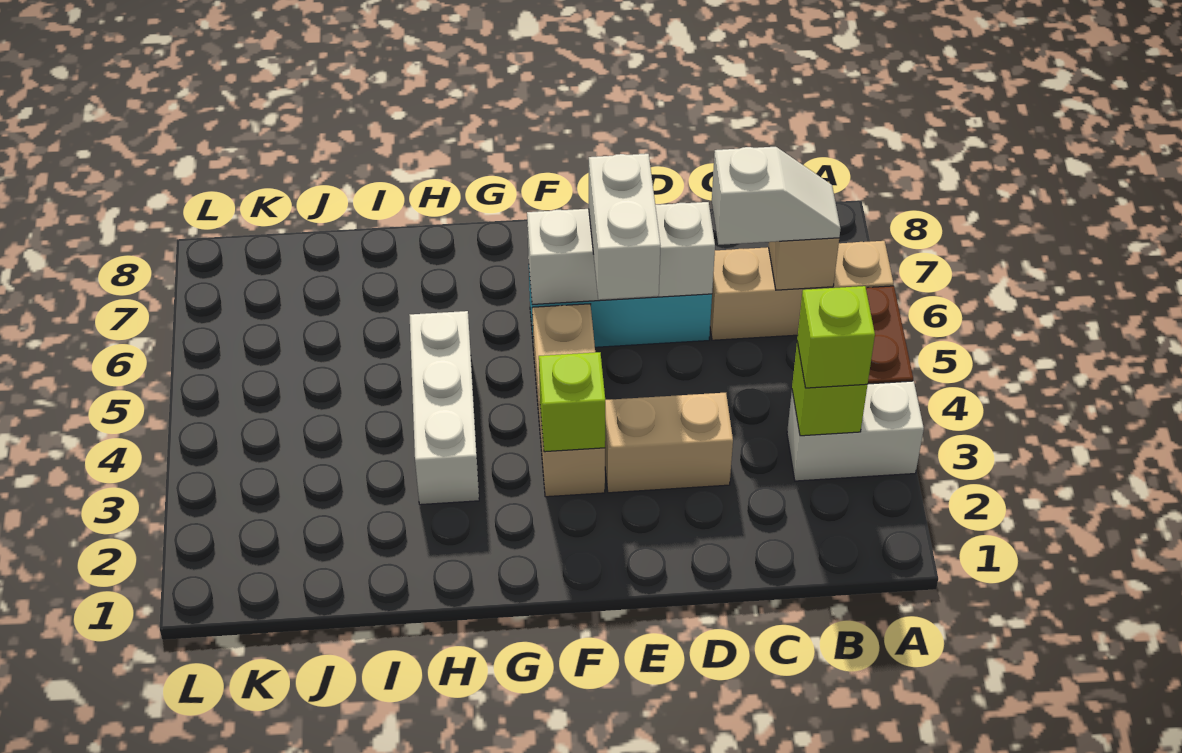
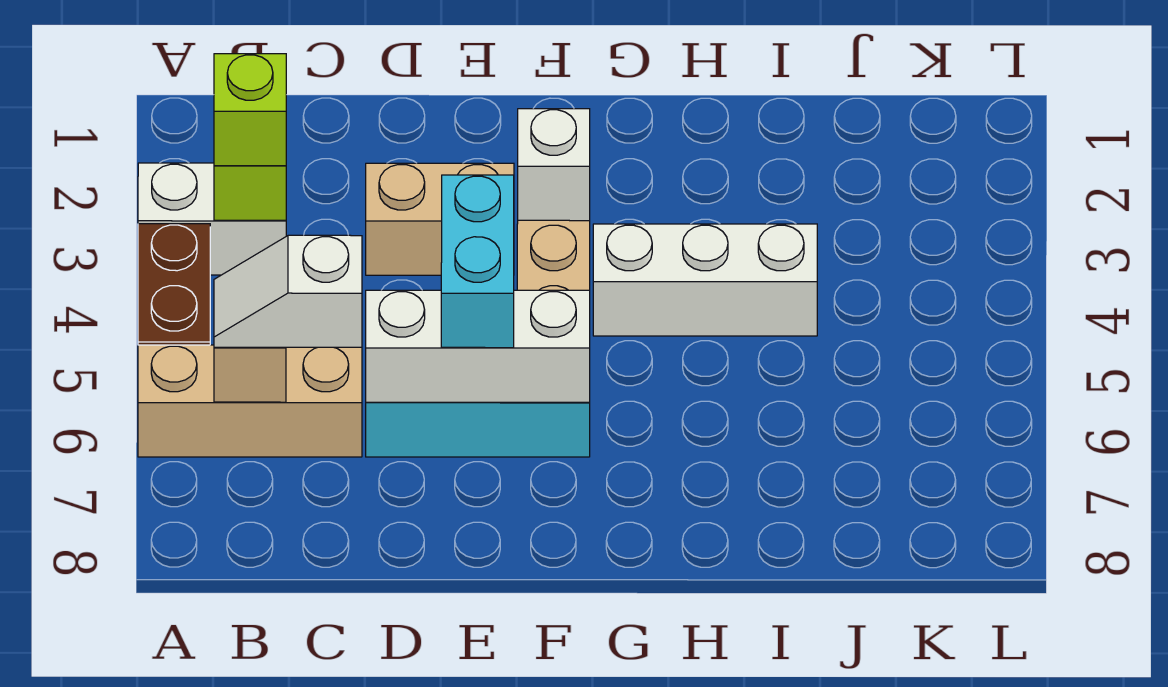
white 1x2 brick [589,154,660,300] -> cyan 1x2 brick [441,175,514,348]
lime 1x1 brick [539,352,605,452] -> white 1x1 brick [518,109,590,221]
white 1x3 brick [410,311,479,505] -> white 1x3 brick turned to [593,224,817,336]

